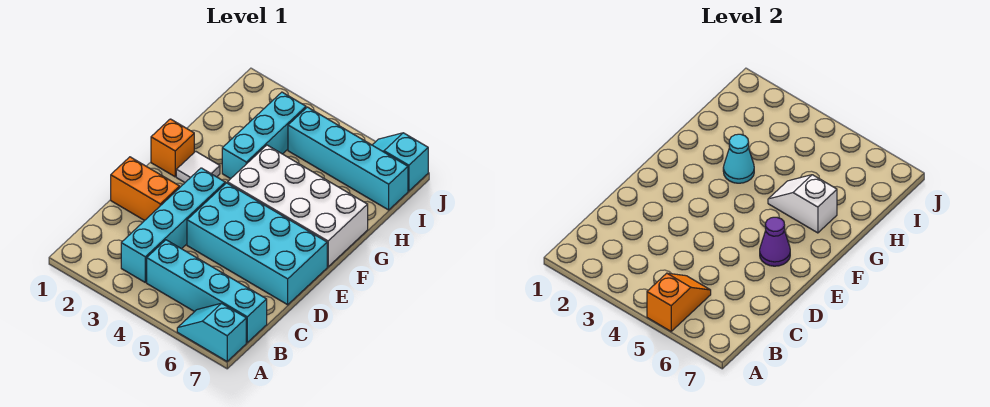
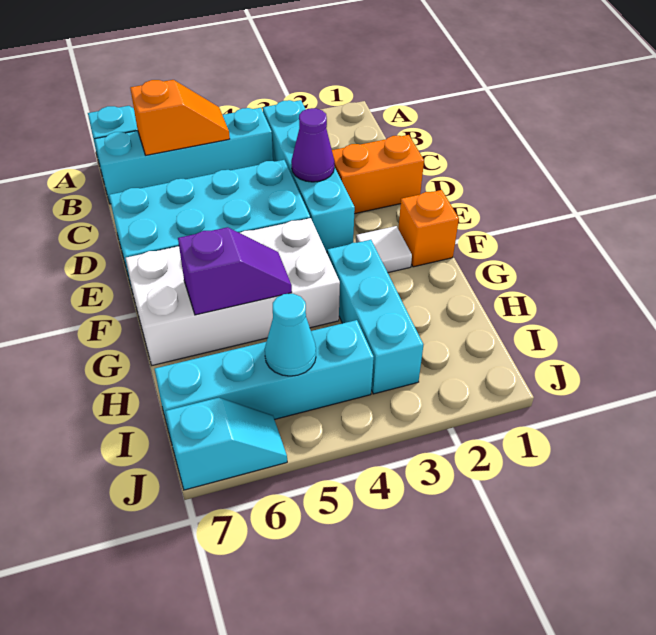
orange 1x2 slope [647,273,711,331] -> orange 1x2 slope turned to [130,80,230,155]
purple 1x1 cone [760,217,790,266] -> purple 1x1 cone moved to [291,108,334,182]
cyan 1x1 cone [723,134,754,183] -> cyan 1x1 cone moved to [265,294,316,376]
white 1x2 slope [768,175,837,233] -> purple 1x2 slope [178,227,292,315]

